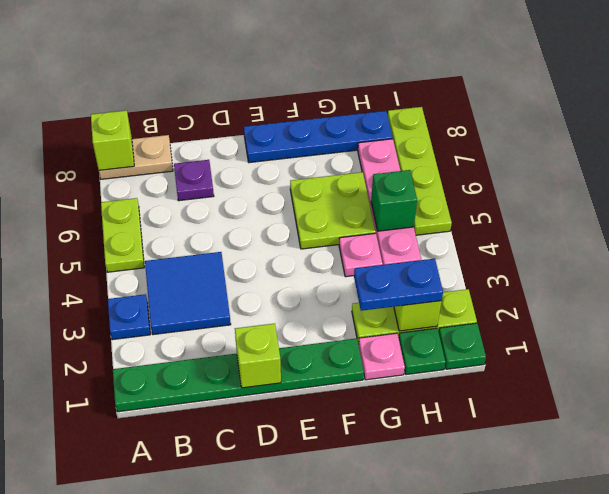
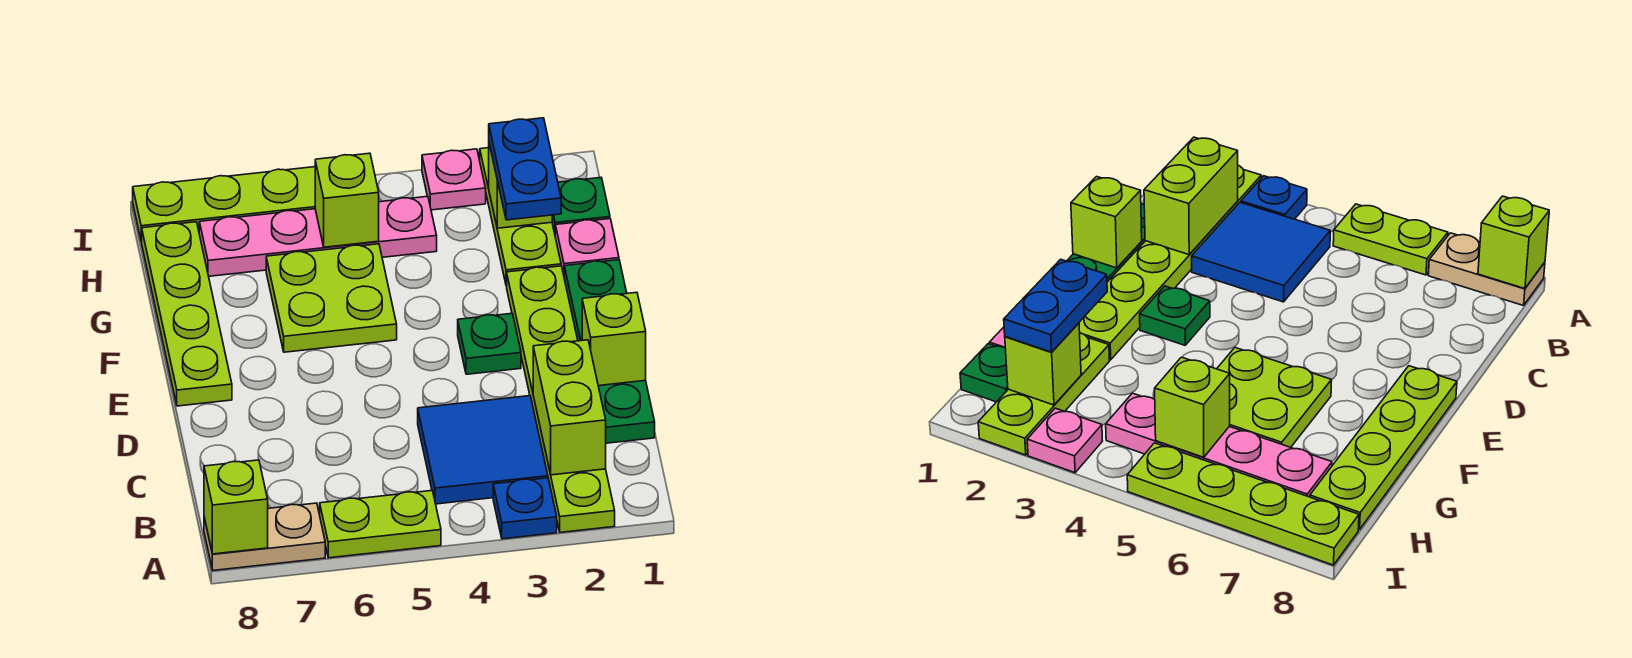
green 1x6 plate [113,338,364,412] -> green 1x4 plate [564,260,655,443]
none -> lime 1x6 plate [507,266,615,532]
tan 1x2 plate [99,135,173,179] -> tan 1x2 plate turned to [204,503,325,570]
none -> lime 1x2 brick [533,340,606,475]
purple 1x1 plate [174,160,214,201] -> none
blue 1x4 plate [244,111,393,163] -> lime 1x4 plate [141,222,232,406]
pink 1x1 plate [339,233,383,277] -> pink 1x1 plate moved to [422,149,486,210]
green 1x1 brick [371,170,417,231] -> lime 1x1 brick [315,153,379,247]
green 1x1 plate [439,323,486,369] -> green 1x1 plate moved to [458,313,521,374]

